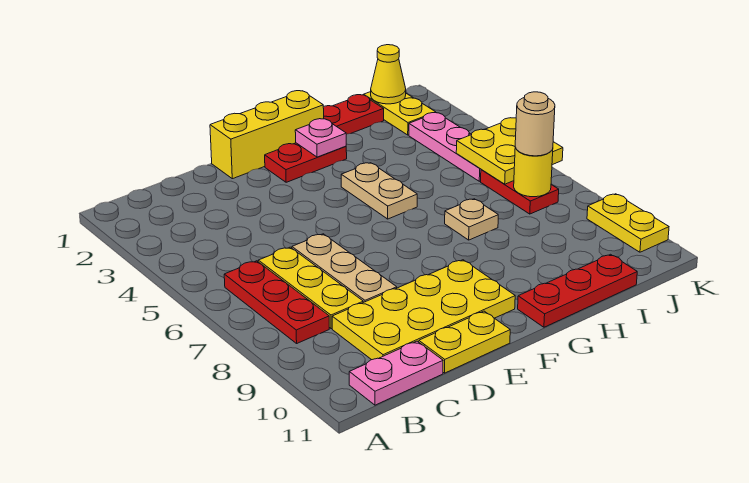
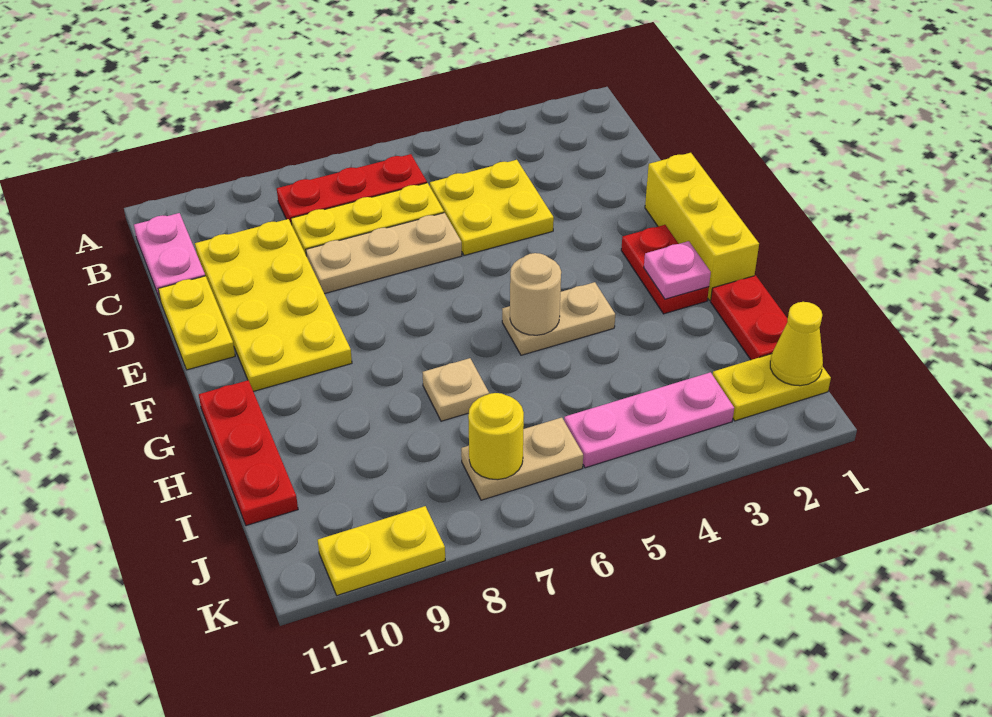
yellow 2x2 plate [456,118,563,184] -> yellow 2x2 plate moved to [430,160,554,256]
red 1x2 plate [481,169,559,214] -> tan 1x2 plate [461,418,583,500]
tan 1x1 round brick [515,92,555,156] -> tan 1x1 round brick moved to [510,253,561,335]

